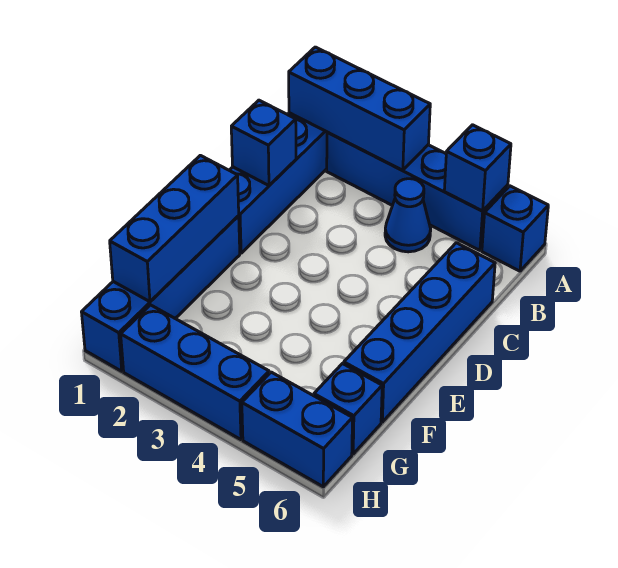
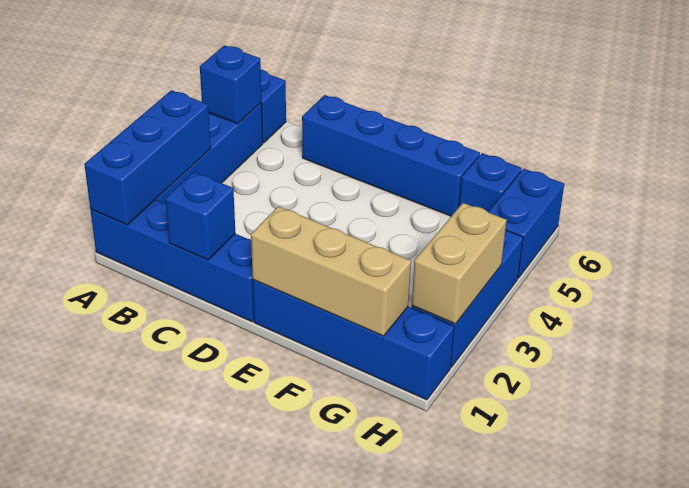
blue 1x1 cone [385,179,431,252] -> none
blue 1x3 brick [110,155,239,302] -> tan 1x3 brick [251,206,411,336]
none -> tan 1x2 brick [412,203,507,324]

